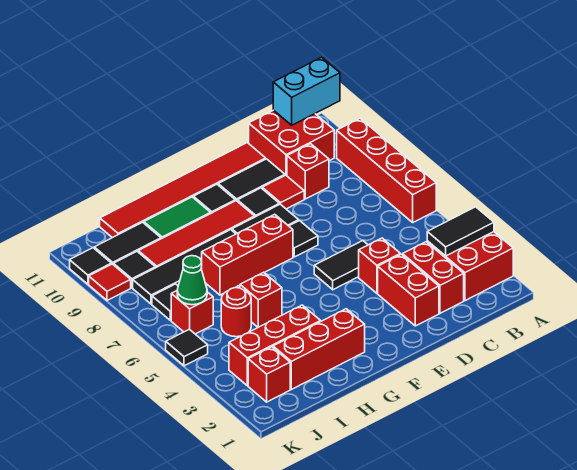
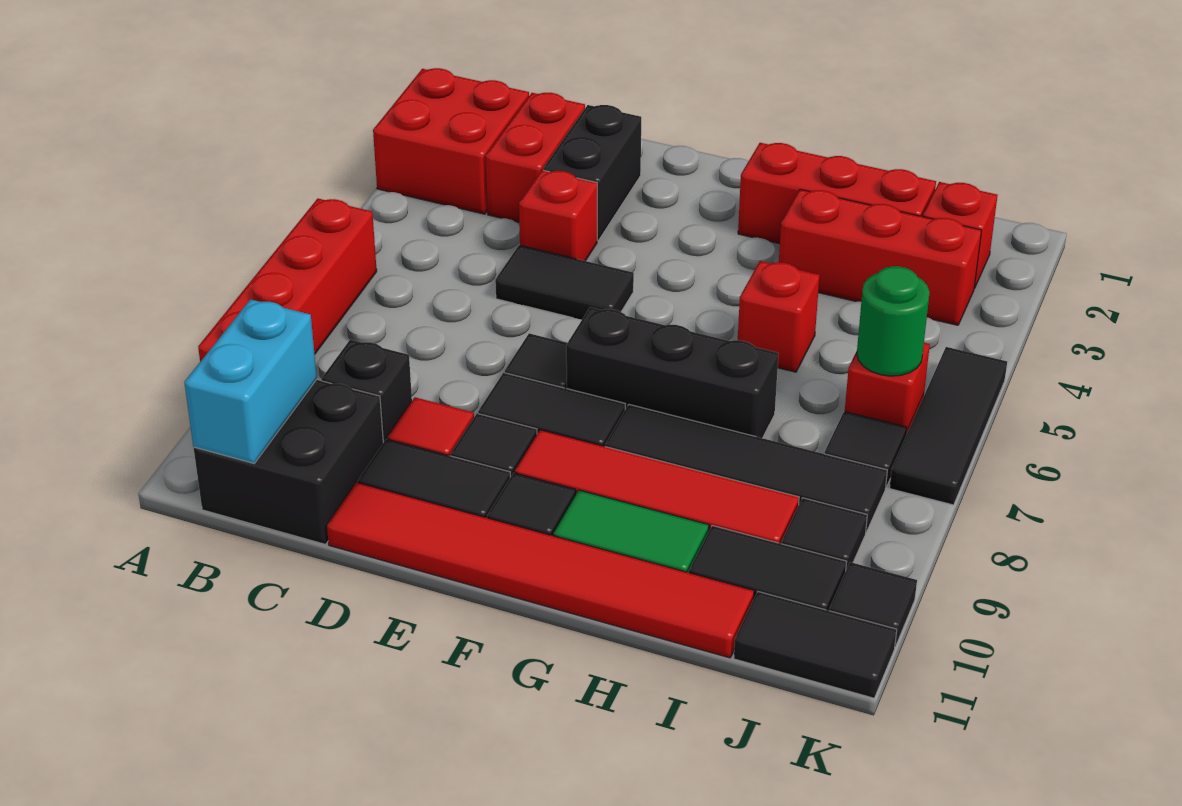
black 1x2 tile [427,207,494,256] -> black 1x2 tile moved to [734,592,897,698]
cyan 1x2 brick [273,57,340,125] -> cyan 1x2 brick turned to [184,299,317,463]
red 2x2 brick [249,110,334,176] -> black 2x2 brick [194,380,383,544]
red 1x1 brick [287,144,329,199] -> black 1x1 brick [321,340,412,442]
red 1x2 brick [378,254,439,326] -> black 1x2 brick [543,105,641,241]
red 1x3 brick [202,214,293,295] -> black 1x3 brick [566,307,779,438]
red 1x1 round brick [221,288,251,337] -> none
green 1x1 cone [177,256,207,305] -> green 1x1 round brick [857,266,929,376]
black 1x1 tile [166,329,208,366] -> black 1x3 tile [890,347,1007,505]
red 1x1 tile [89,264,131,300] -> none

